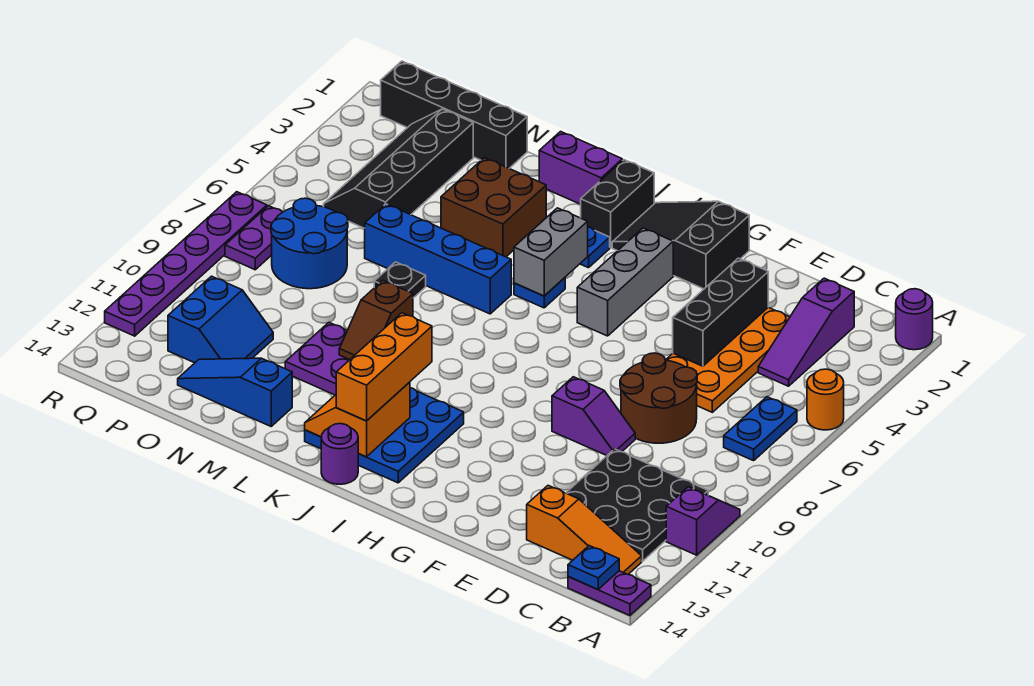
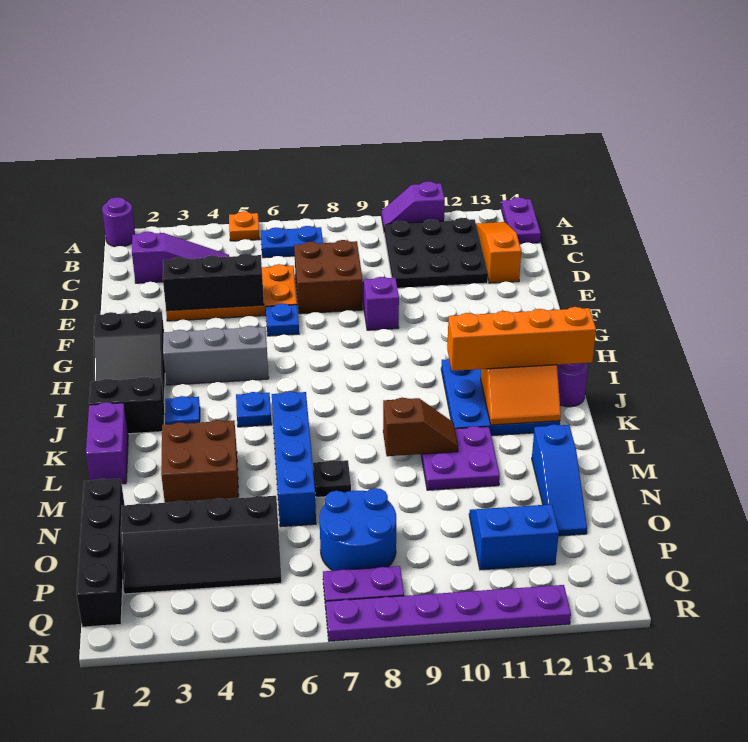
orange 1x1 round brick [807,369,844,430] -> orange 1x1 plate [229,211,260,241]
blue 1x1 plate [568,546,619,589] -> blue 1x1 plate moved to [266,304,299,336]
brown 2x2 round brick [620,353,697,443] -> brown 2x2 brick [294,240,363,314]
grey 1x2 brick [514,208,588,296] -> none
orange 1x3 brick [336,313,432,421] -> orange 1x4 brick [447,307,596,371]

